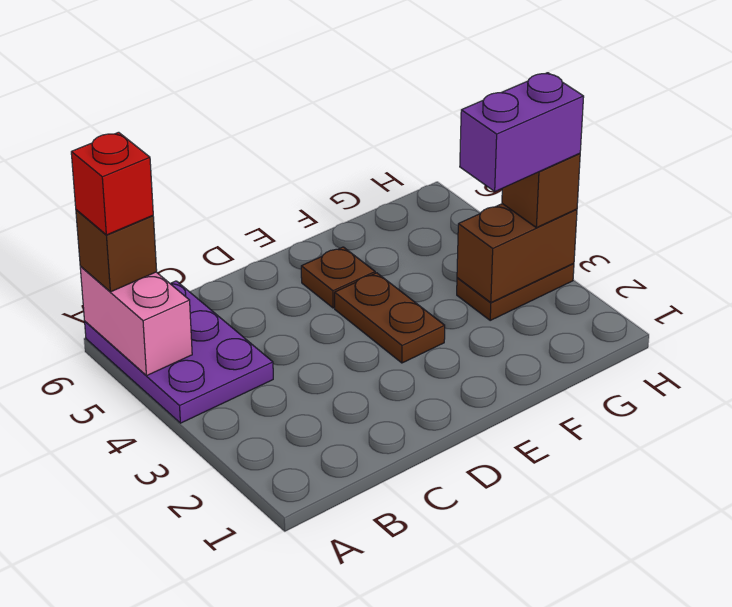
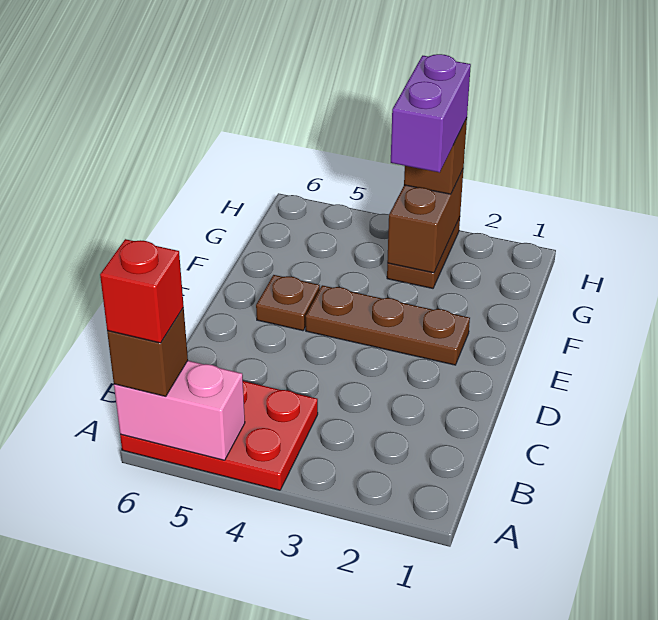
purple 2x3 plate [85,281,273,423] -> red 2x3 plate [120,381,318,490]
brown 1x2 plate [335,273,445,363] -> brown 1x3 plate [306,285,470,365]

